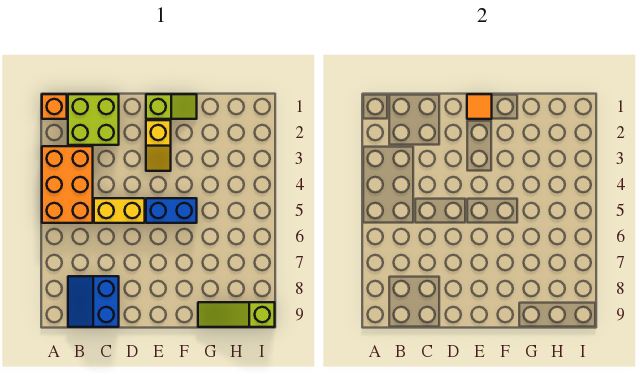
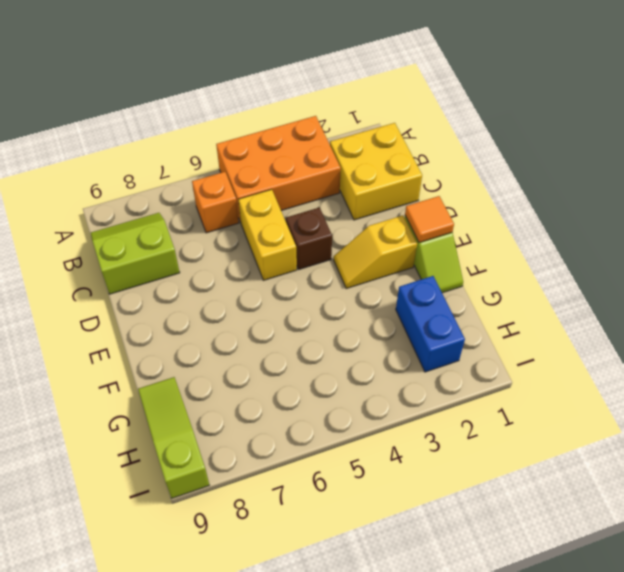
orange 1x1 brick [42,94,67,119] -> orange 1x1 brick moved to [192,172,239,233]
lime 2x2 brick [68,94,119,145] -> yellow 2x2 brick [330,123,422,220]
blue 2x2 slope [68,276,119,327] -> lime 2x2 slope [91,213,180,294]
none -> brown 1x1 brick [286,208,332,269]
blue 1x2 brick [146,198,197,223] -> blue 1x2 brick moved to [396,276,465,372]

